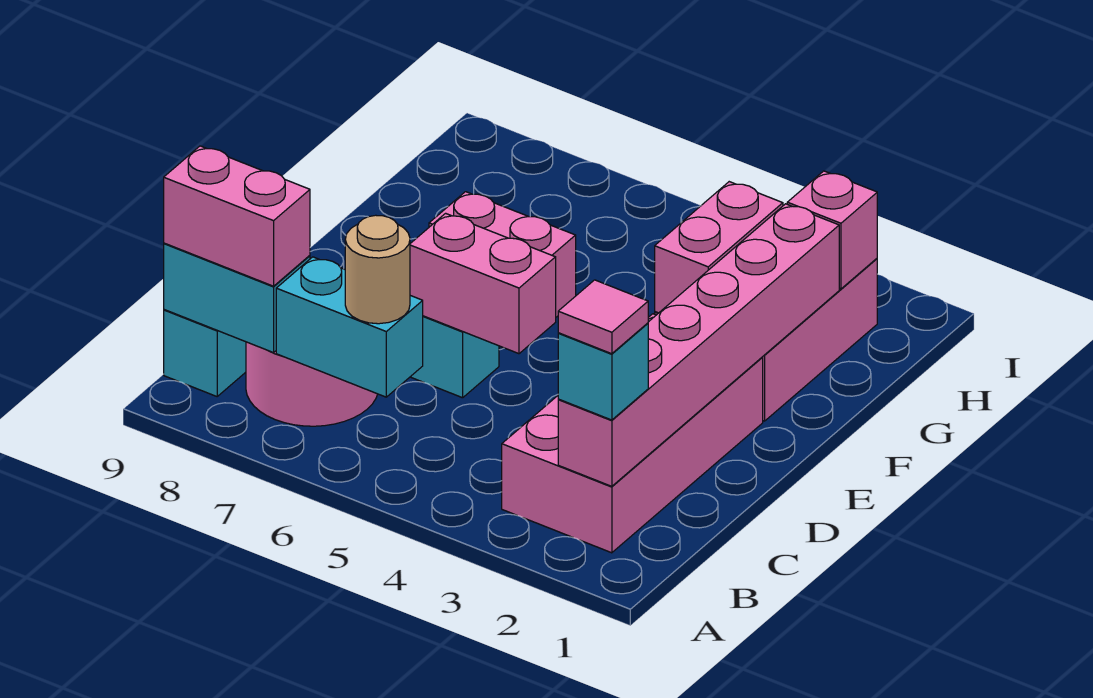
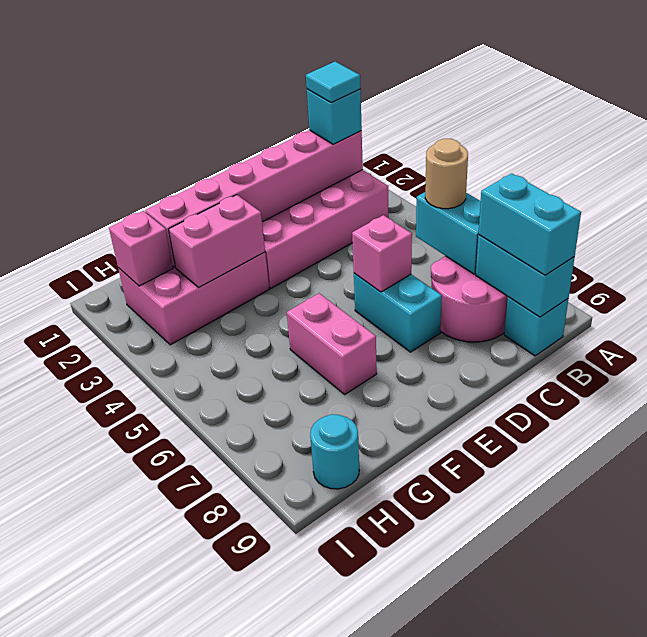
pink 1x1 tile [558,280,648,354] -> cyan 1x1 tile [306,62,360,103]
pink 1x2 brick [164,146,310,286] -> cyan 1x2 brick [478,173,581,275]
pink 1x2 brick [410,213,556,354] -> pink 1x1 brick [352,215,412,292]
none -> cyan 1x1 round brick [310,414,359,489]

